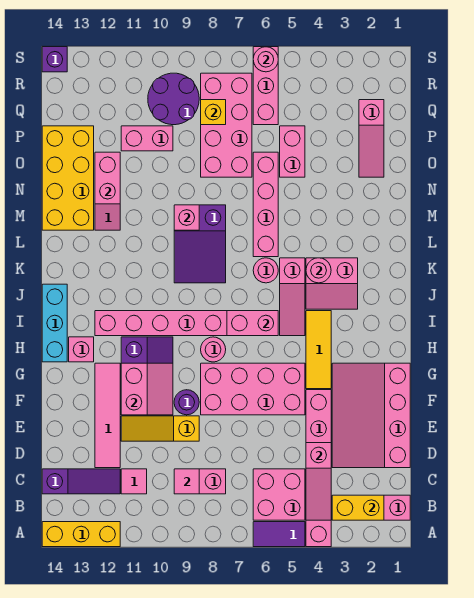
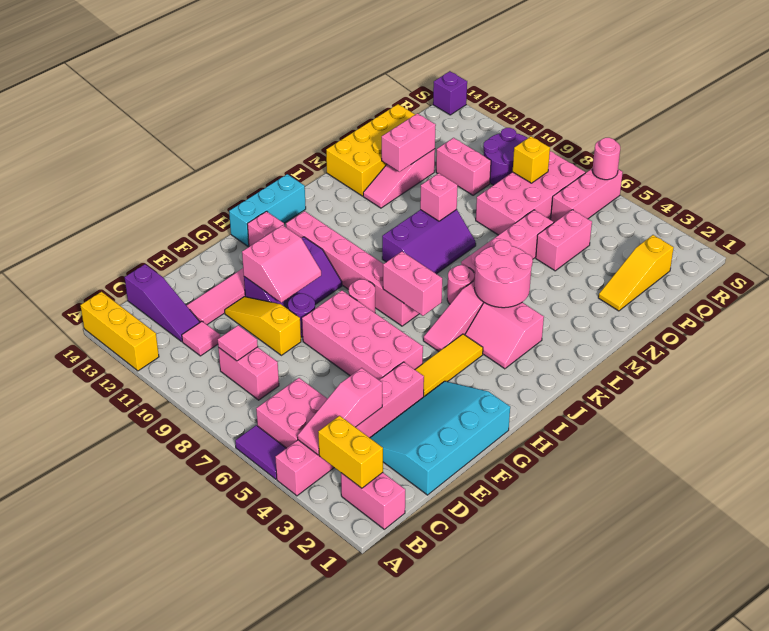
pink 3x4 slope [332,363,410,468] -> cyan 3x4 slope [370,381,510,495]
pink 1x1 round brick [306,258,331,283] -> pink 2x2 round brick [474,240,533,308]
purple 2x3 slope [174,205,226,283] -> purple 2x3 slope turned to [382,209,476,274]
pink 1x3 slope [359,100,384,177] -> yellow 1x3 slope [598,235,674,311]

